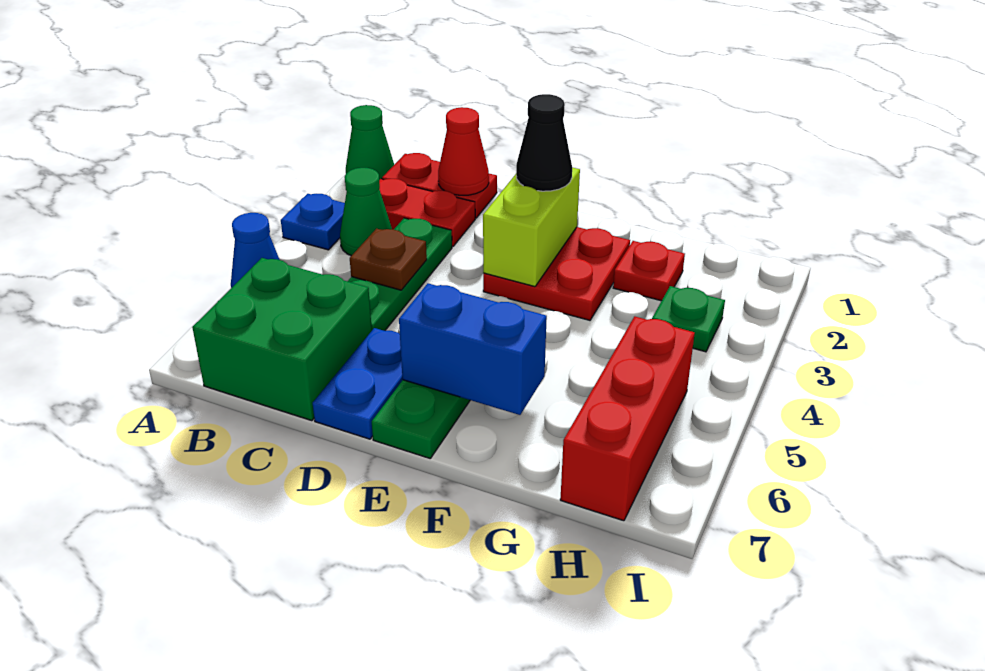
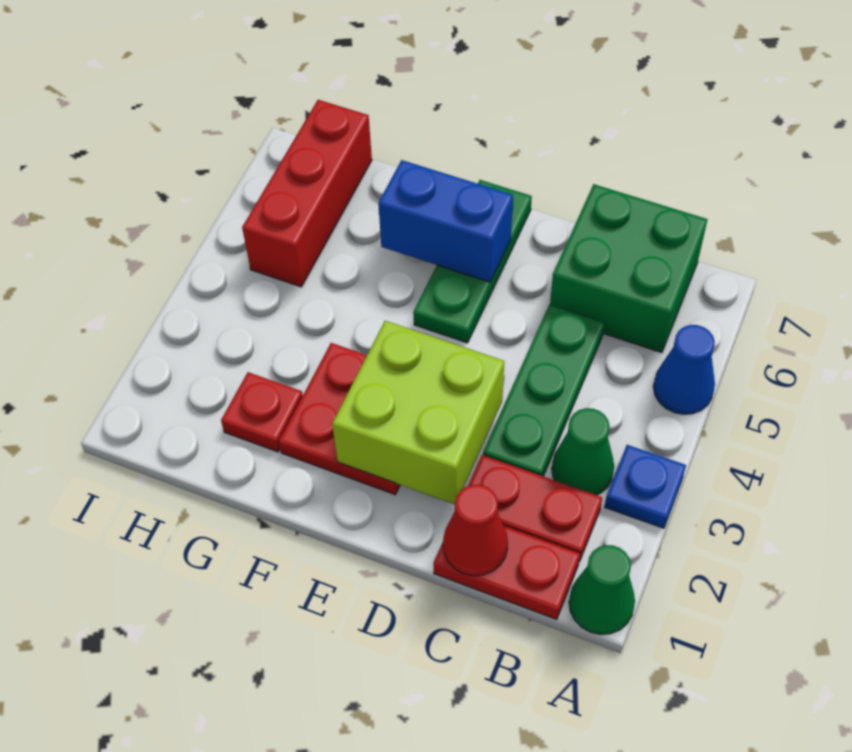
brown 1x1 plate [350,229,427,290] -> none
blue 1x2 plate [313,328,403,439] -> none
lime 1x2 brick [483,168,580,287] -> lime 2x2 brick [332,321,504,504]
black 1x1 cone [516,94,572,191] -> none
green 1x1 plate [652,286,725,352] -> none

